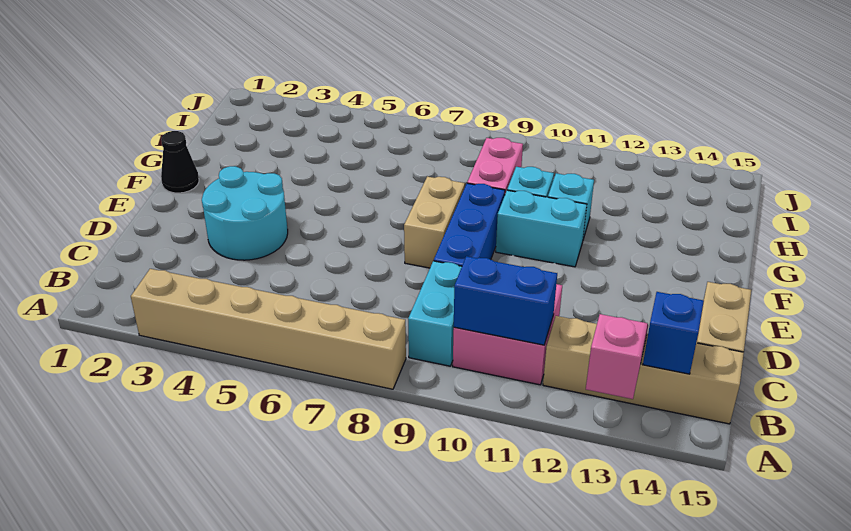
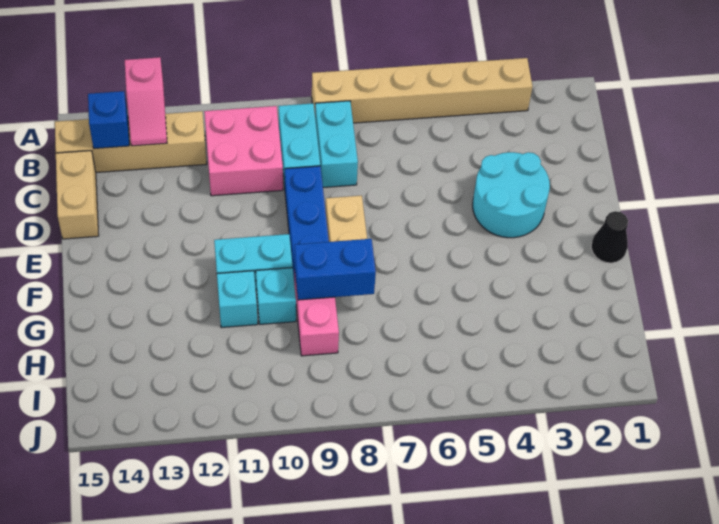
none -> cyan 1x2 brick [315,101,358,187]
blue 1x2 brick [454,256,557,345] -> blue 1x2 brick moved to [295,239,376,300]

